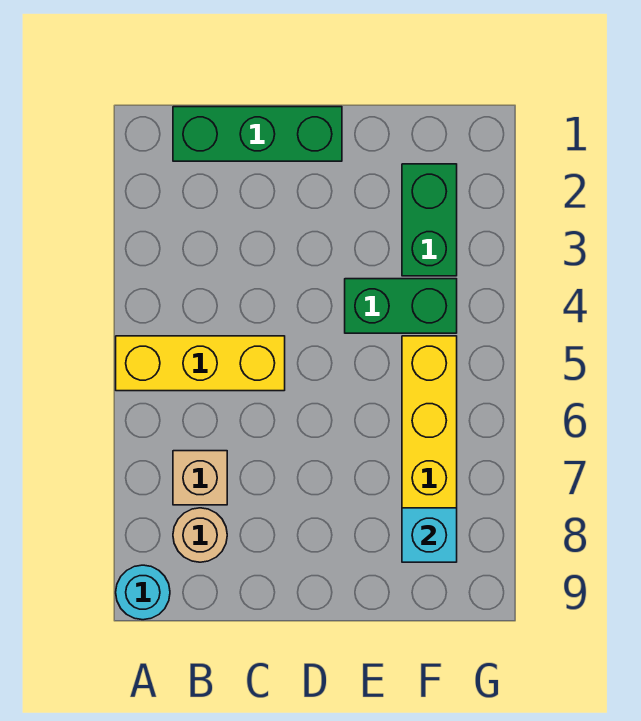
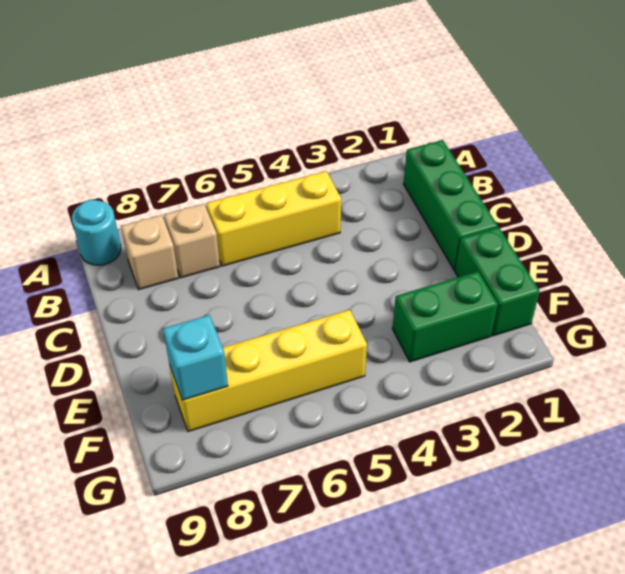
yellow 1x3 brick [116,336,285,391] -> yellow 1x3 brick turned to [206,171,341,266]
tan 1x1 round brick [173,508,227,562] -> tan 1x1 brick [121,215,178,289]
green 1x2 brick [345,279,457,333] -> green 1x2 brick moved to [455,227,540,336]

